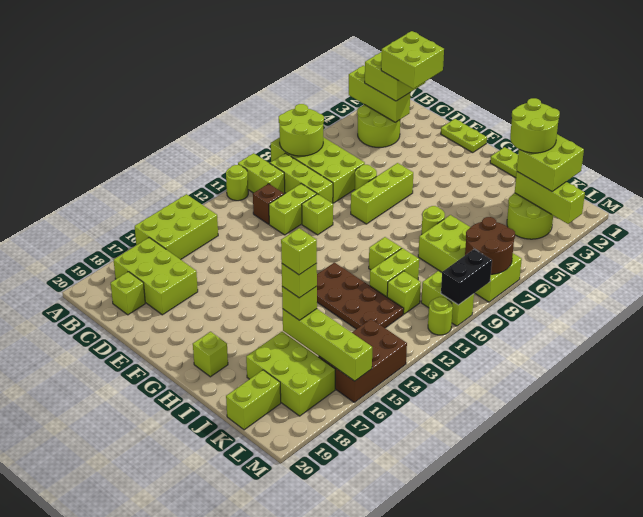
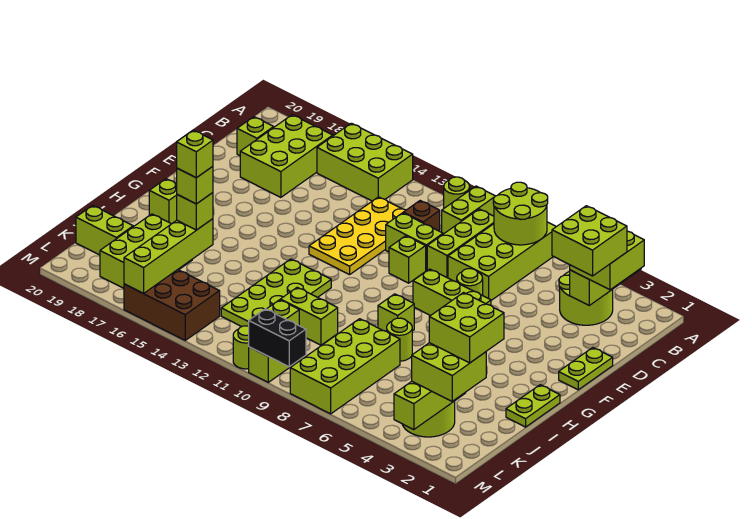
none -> yellow 2x4 plate [309,197,406,275]
brown 2x4 plate [317,263,404,329] -> lime 2x4 plate [221,259,331,327]
lime 1x1 brick [369,237,402,270] -> lime 1x1 brick moved to [378,294,414,331]
lime 2x2 round brick [510,98,560,153] -> lime 2x2 brick [429,293,504,363]
brown 2x2 round brick [465,217,515,274] -> none

